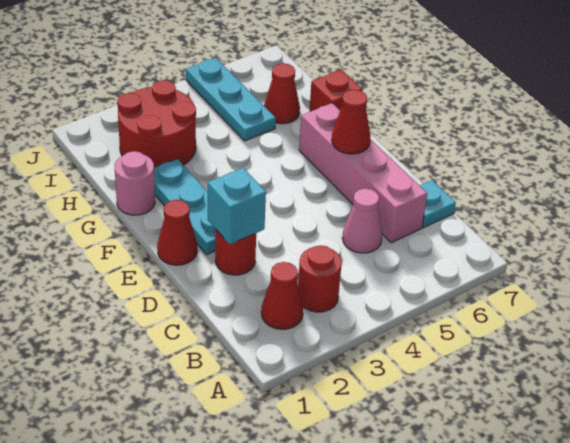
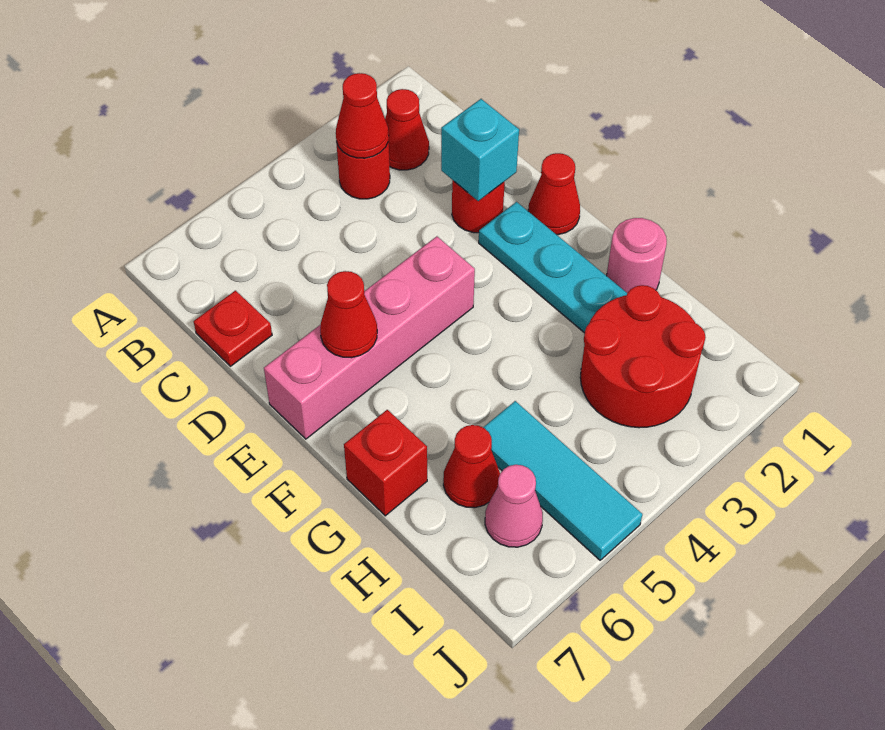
none -> red 1x1 cone [336,73,389,158]
pink 1x1 cone [342,188,382,253] -> pink 1x1 cone moved to [485,465,543,547]
pink 1x4 brick [299,103,427,243] -> pink 1x4 brick turned to [264,236,475,439]
cyan 1x1 plate [420,180,456,227] -> red 1x1 plate [194,291,272,366]
cyan 1x3 plate [186,58,276,141] -> cyan 1x3 tile [483,401,642,560]

